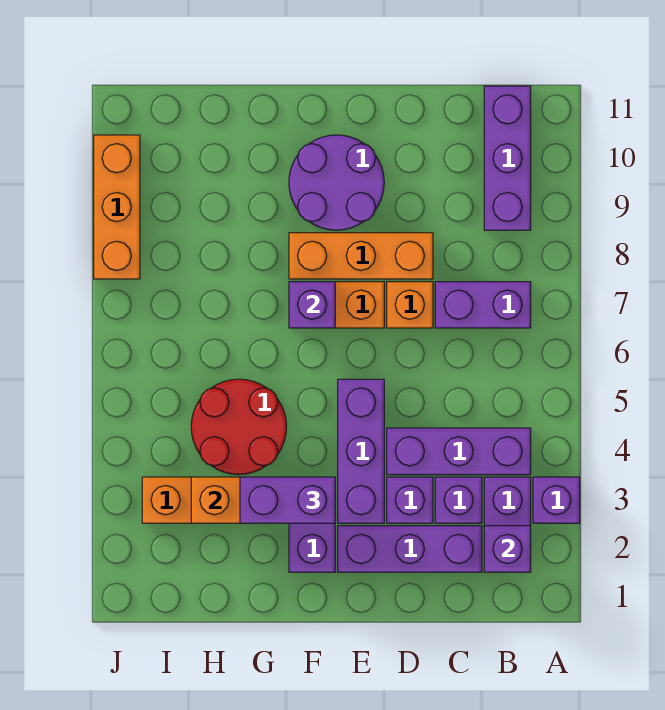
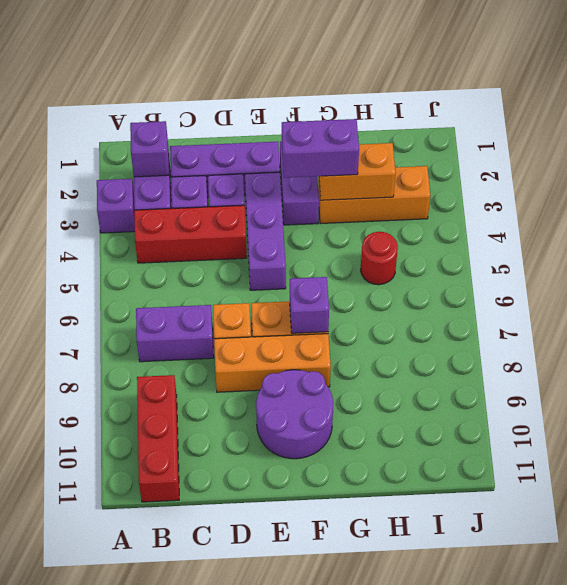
purple 1x3 brick [387,428,531,475] -> red 1x3 brick [134,205,247,263]
purple 1x3 brick [484,86,531,230] -> red 1x3 brick [137,375,179,502]
red 2x2 round brick [191,379,287,475] -> red 1x1 round brick [361,232,398,285]
orange 1x3 brick [94,135,140,279] -> none

